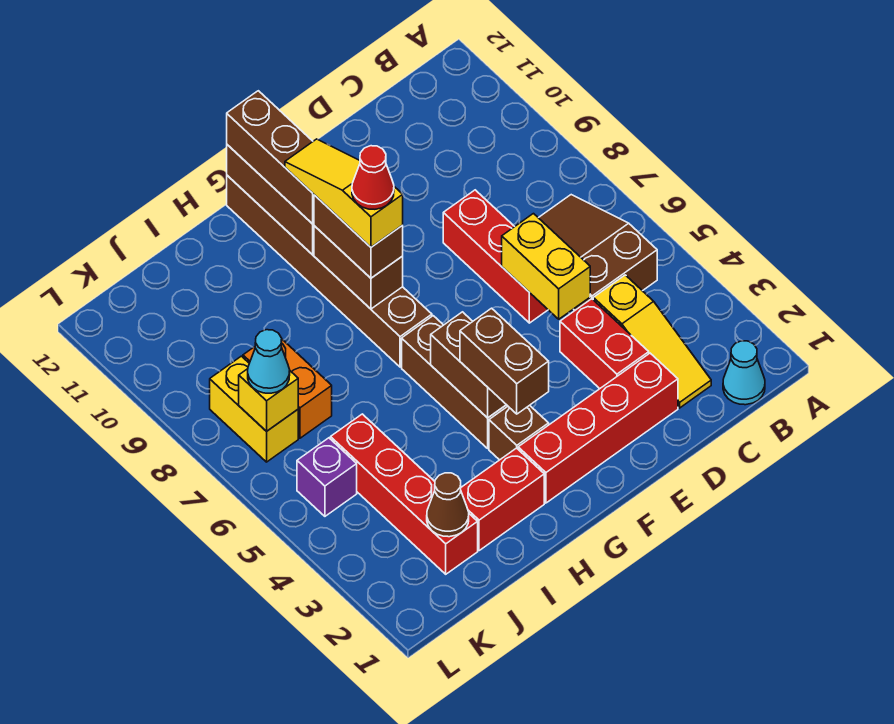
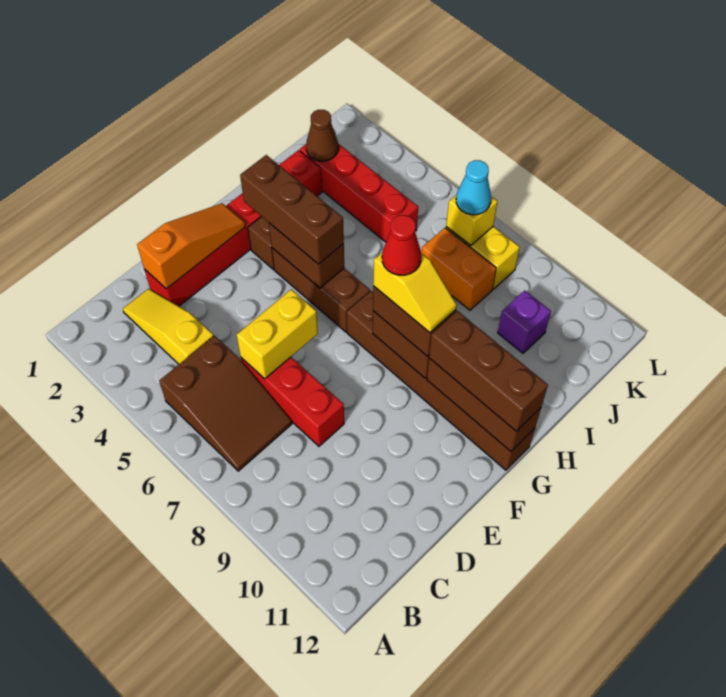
cyan 1x1 cone [723,341,765,405] -> none
none -> orange 1x3 slope [137,203,245,289]
red 1x2 brick [560,299,649,389] -> none
yellow 1x2 brick [502,214,590,319] -> yellow 1x2 brick turned to [237,289,318,379]
brown 1x2 brick [460,308,549,414] -> brown 1x3 brick [240,155,344,264]
yellow 1x3 slope [285,139,403,247] -> yellow 1x2 slope [373,253,457,333]
purple 1x1 brick [297,438,357,516] -> purple 1x1 brick moved to [498,290,551,353]

